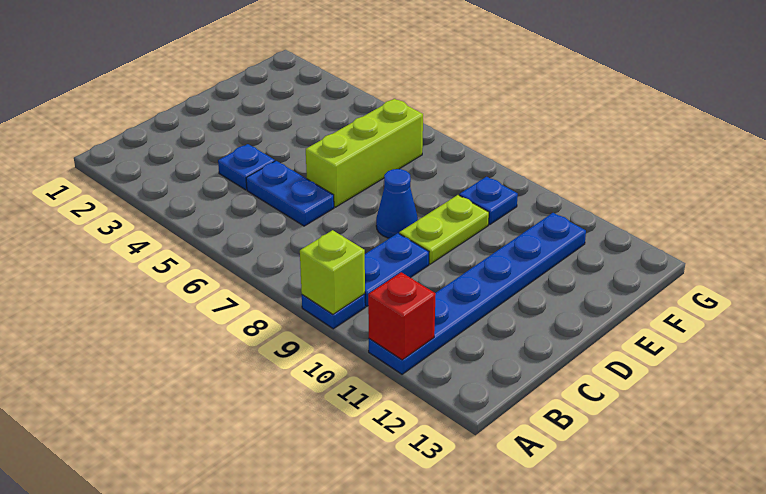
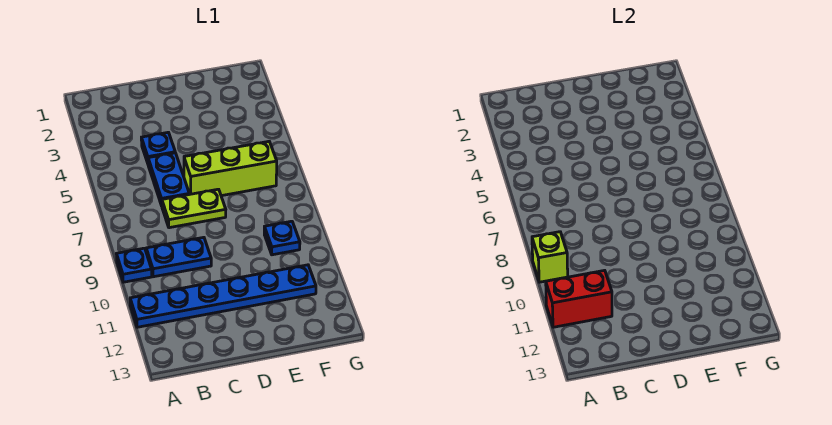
red 1x1 brick [368,272,436,360] -> red 1x2 brick [546,270,612,327]
blue 1x1 cone [376,169,418,238] -> none
lime 1x2 plate [399,195,489,264] -> lime 1x2 plate moved to [162,189,226,228]

